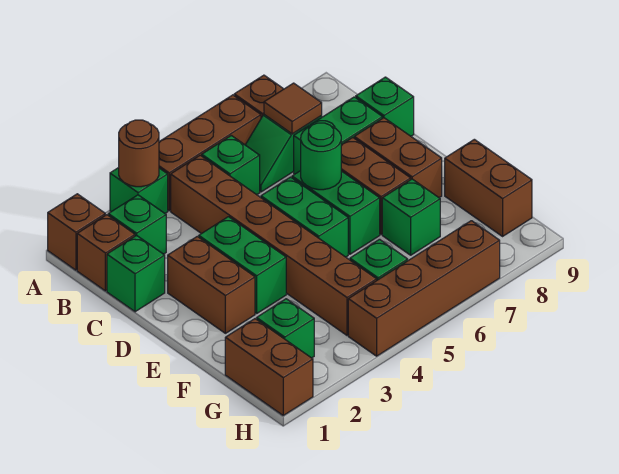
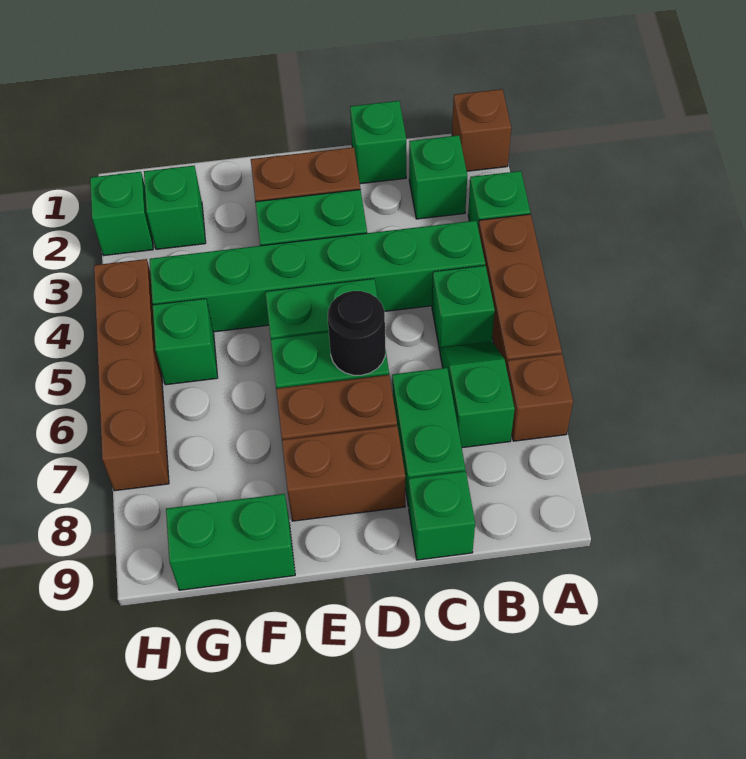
brown 1x1 round brick [119,120,159,187] -> none
brown 1x1 brick [77,215,135,291] -> none
brown 1x6 brick [171,155,377,335] -> green 1x6 brick [150,221,485,332]
brown 1x1 tile [264,83,322,134] -> none
green 1x1 round brick [301,123,341,190] -> black 1x1 round brick [328,291,385,375]
green 1x1 brick [382,179,440,255] -> green 1x1 brick moved to [90,172,153,256]
brown 1x2 brick [445,139,532,236] -> green 1x2 brick [166,494,295,590]
brown 1x2 brick [225,319,313,415] -> none

